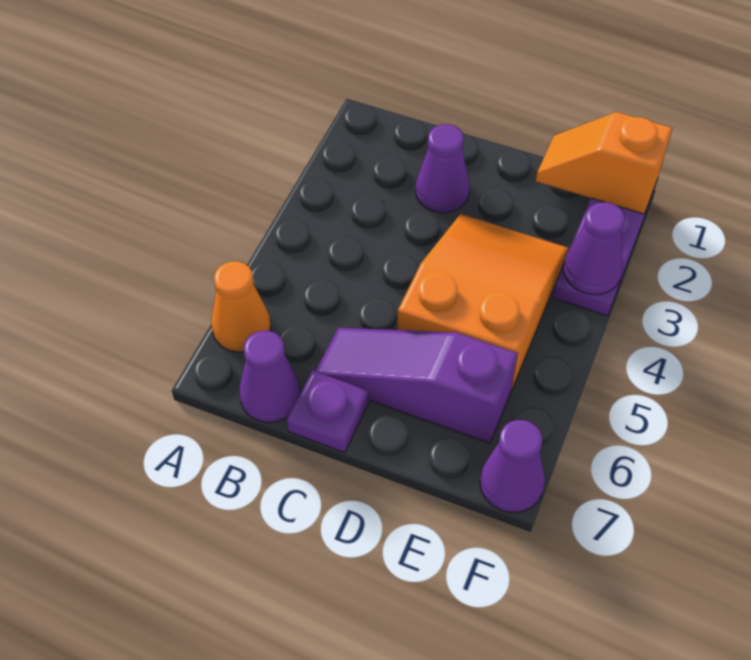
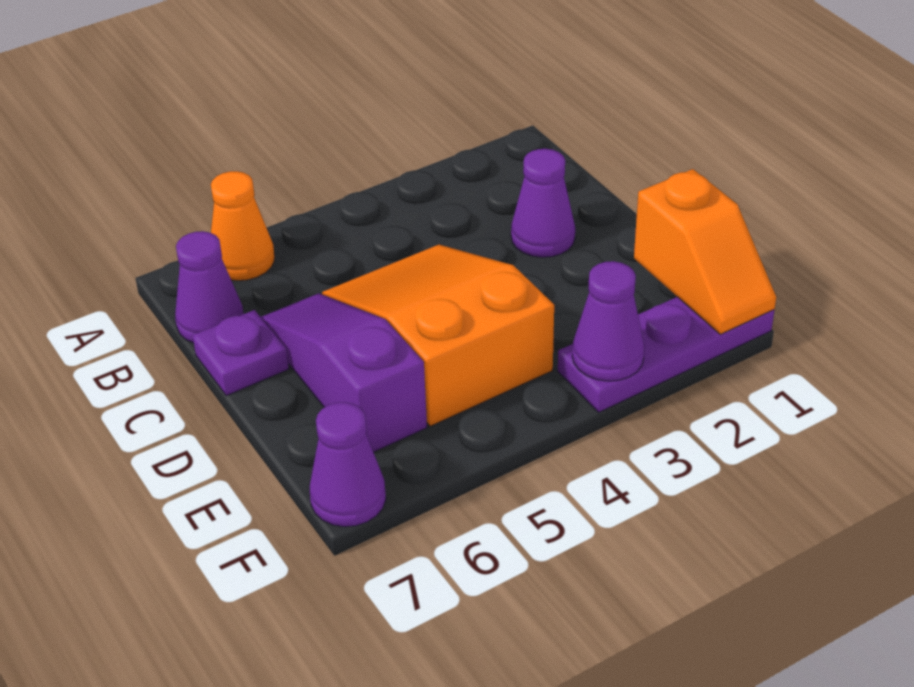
orange 2x3 slope [397,214,568,391] -> orange 2x3 slope turned to [322,245,554,426]
orange 1x2 slope [536,112,673,214] -> orange 1x2 slope turned to [634,169,776,334]

